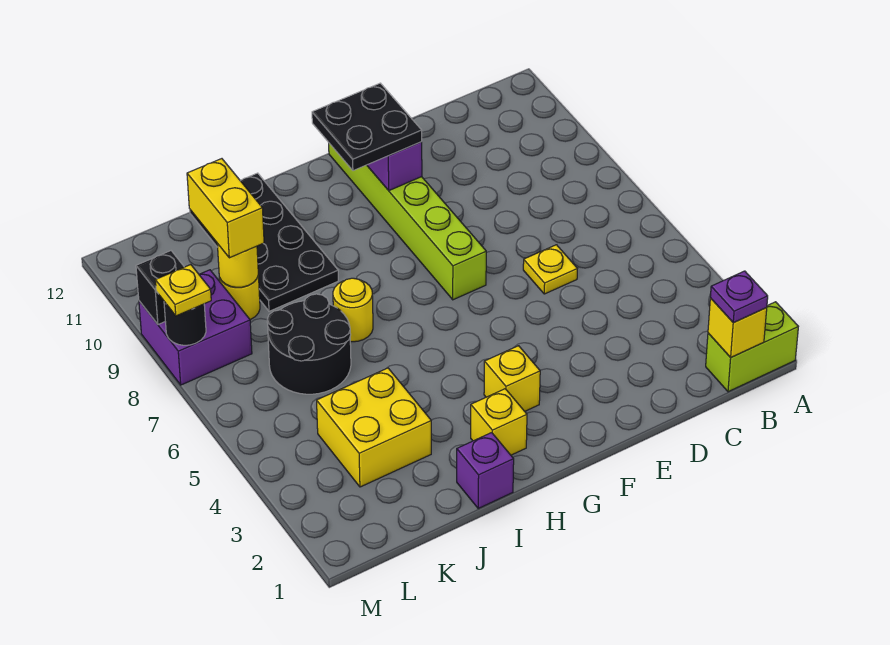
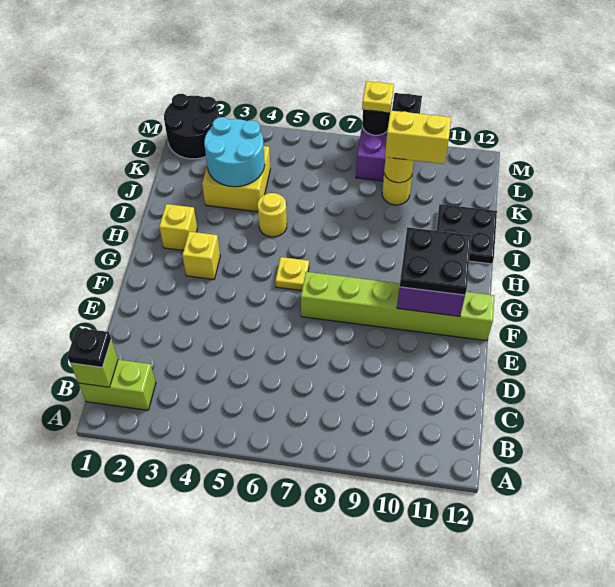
lime 1x2 brick [706,302,798,392] -> lime 1x2 brick turned to [79,360,156,410]
yellow 1x1 brick [708,298,767,357] -> lime 1x1 brick [70,340,118,387]
purple 1x1 plate [710,271,768,323] -> black 1x1 plate [67,328,111,367]
yellow 1x1 plate [523,245,577,294] -> yellow 1x1 plate moved to [275,257,309,291]
purple 1x1 brick [457,433,514,508] -> none
yellow 1x1 round brick [333,278,373,342] -> yellow 1x1 round brick moved to [258,193,287,237]
black 2x4 plate [190,173,338,311] -> black 2x2 plate [436,204,497,264]
none -> cyan 2x2 round brick [204,117,265,187]
black 2x2 round brick [267,294,351,394] -> black 2x2 round brick moved to [164,94,219,159]

